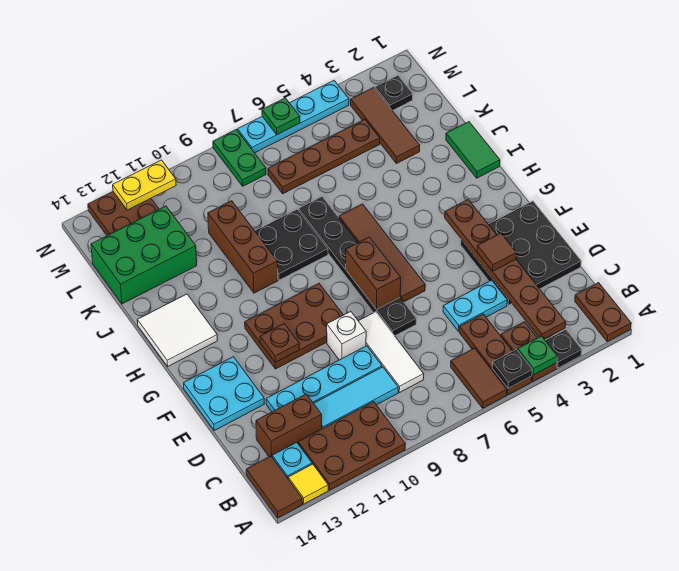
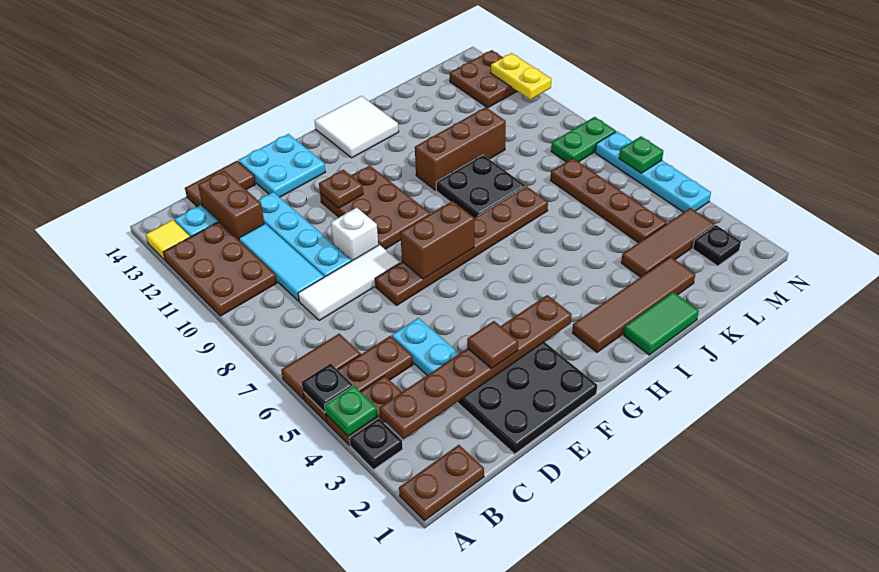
brown 1x2 tile [246,456,303,518] -> brown 1x2 tile moved to [185,161,256,207]
black 1x6 plate [299,197,416,336] -> brown 1x6 plate [375,186,548,305]
brown 1x4 tile [339,204,425,302] -> brown 1x4 tile moved to [572,257,695,352]
green 2x3 brick [91,206,197,304] -> none

